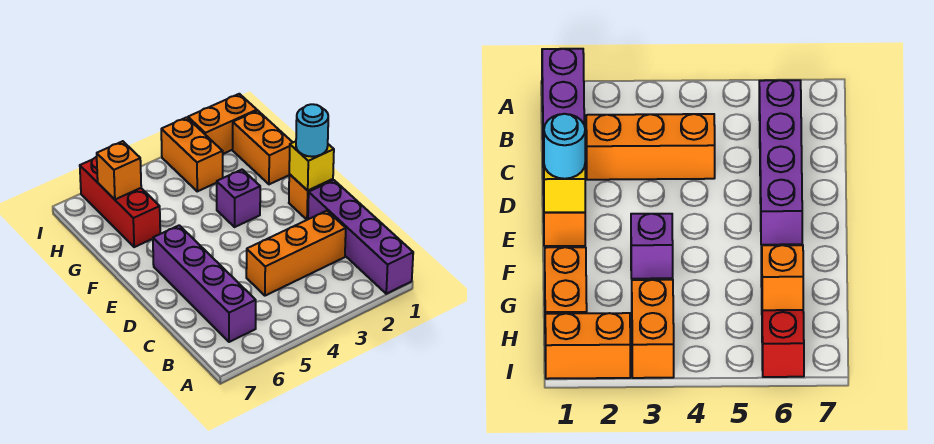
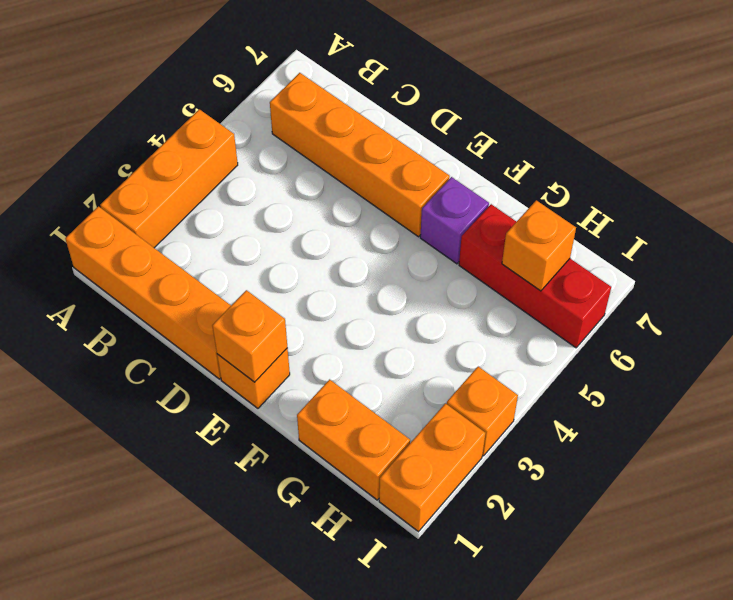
purple 1x4 brick [308,180,413,294] -> orange 1x4 brick [65,207,231,379]
purple 1x4 brick [153,225,256,342] -> orange 1x4 brick [270,73,450,237]
orange 1x3 brick [246,211,346,296] -> orange 1x3 brick moved to [100,109,238,248]
yellow 1x1 brick [289,141,334,190] -> orange 1x1 brick [212,290,287,382]
cyan 1x1 round brick [296,104,328,157] -> none
purple 1x1 brick [217,170,260,227] -> purple 1x1 brick moved to [420,177,489,264]
orange 1x2 brick [161,117,223,191] -> orange 1x1 brick [447,366,518,456]

